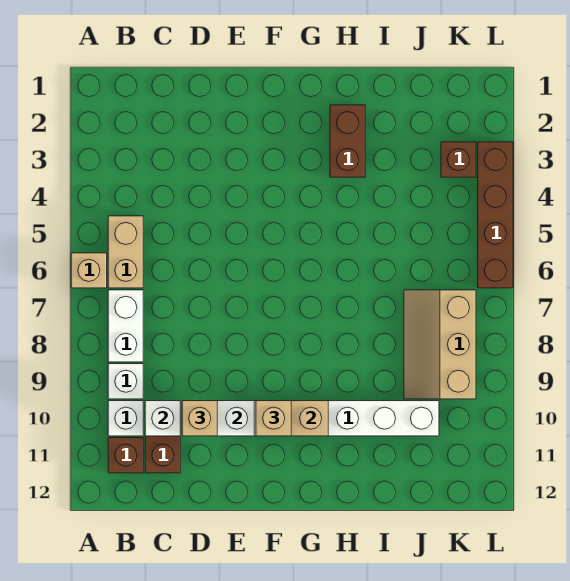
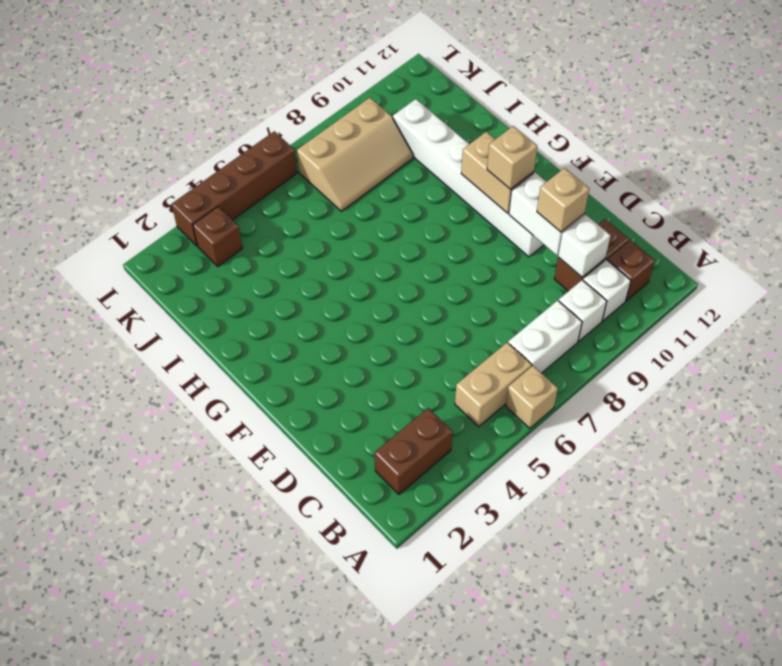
brown 1x2 brick [330,105,365,177] -> brown 1x2 brick moved to [375,408,453,494]

